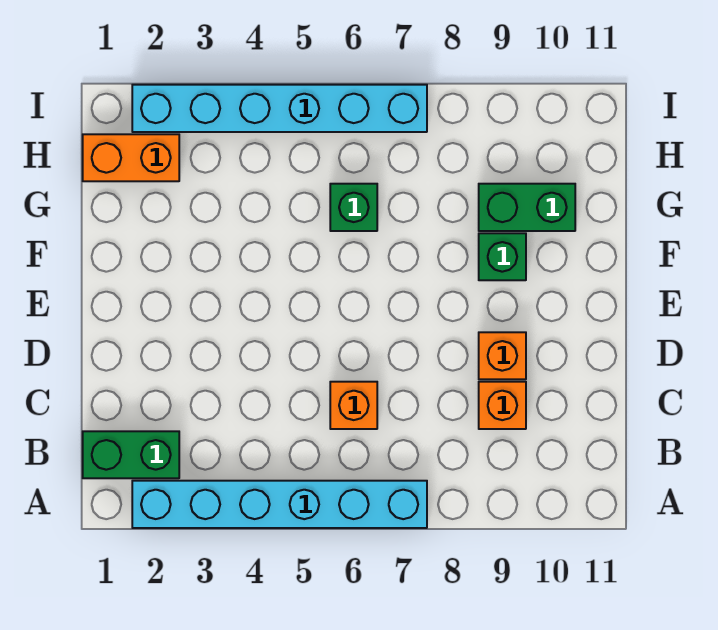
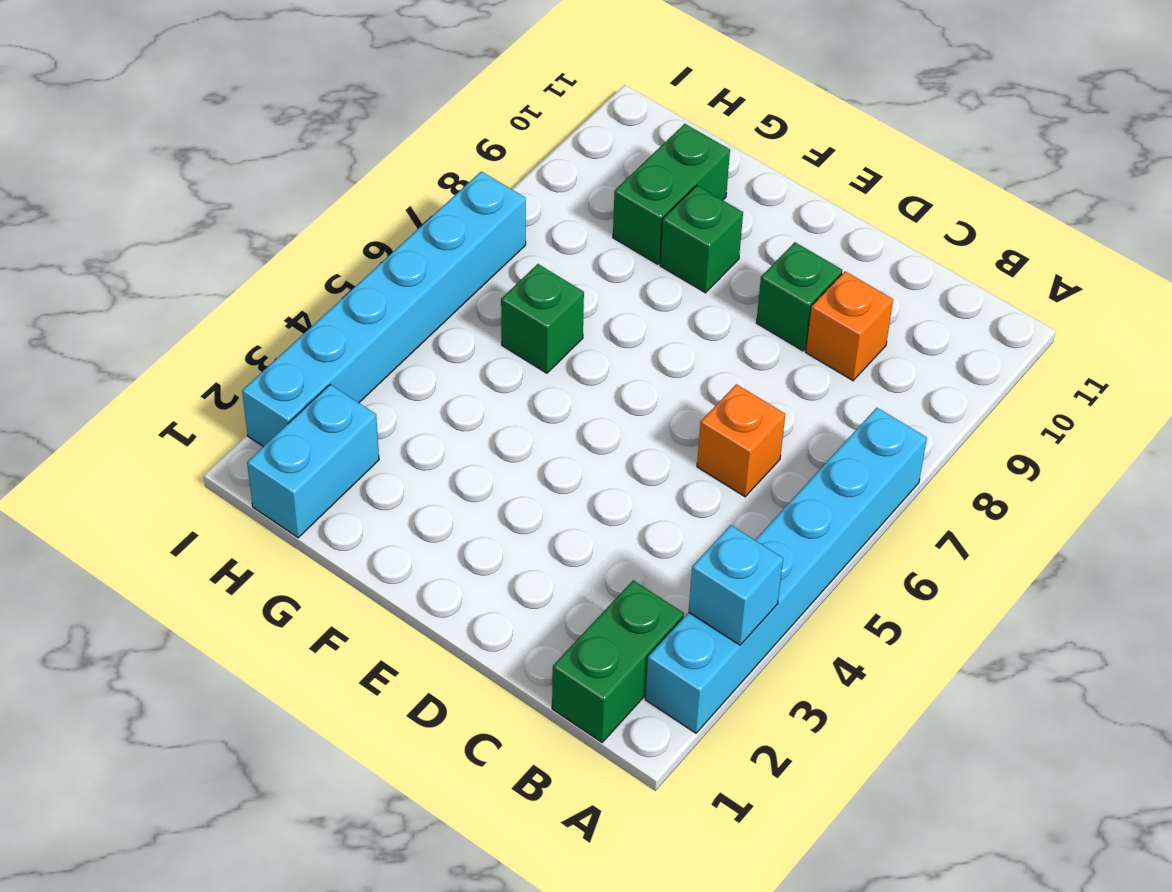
none -> cyan 1x1 brick [689,525,783,645]
orange 1x1 brick [479,332,526,379] -> green 1x1 brick [756,242,842,351]
orange 1x2 brick [83,134,179,181] -> cyan 1x2 brick [247,385,379,538]

